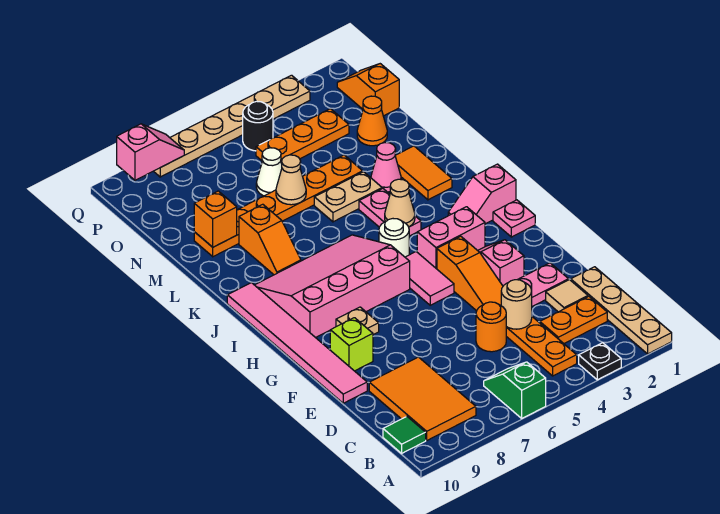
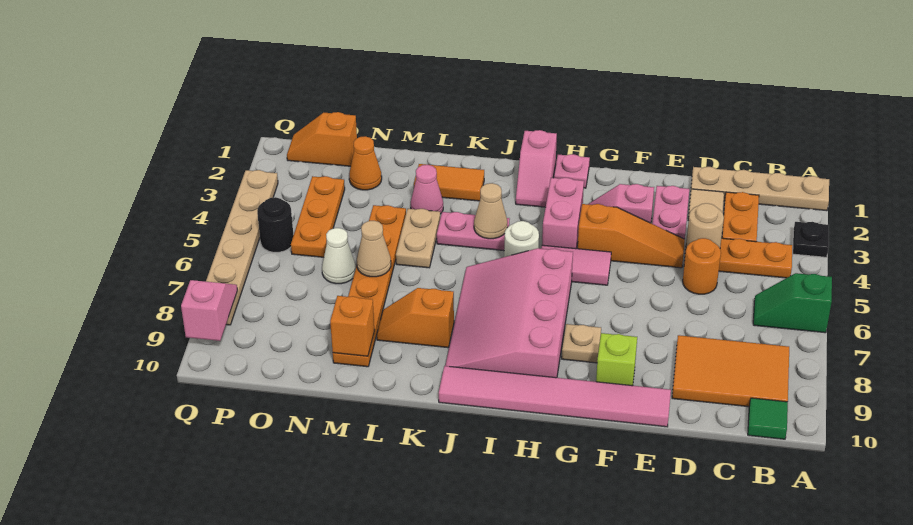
orange 1x2 slope [239,204,301,275] -> orange 1x2 slope turned to [377,288,454,348]

